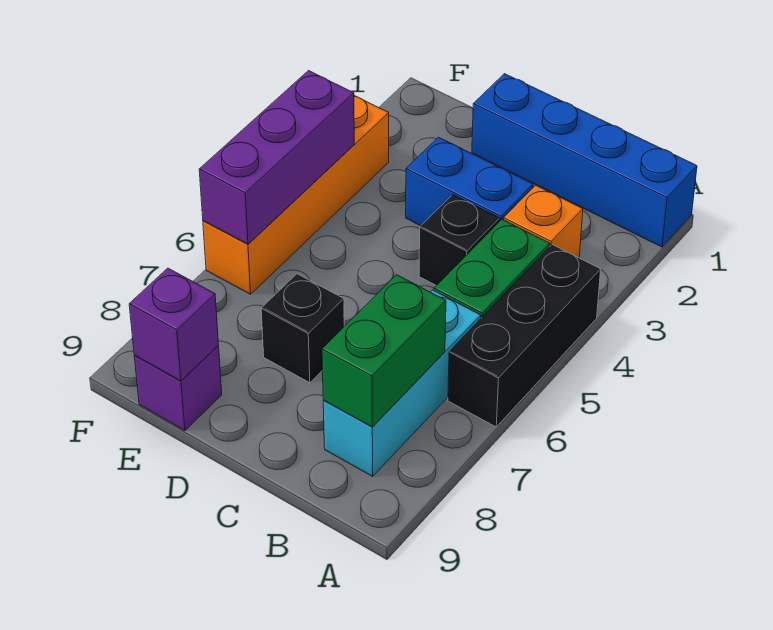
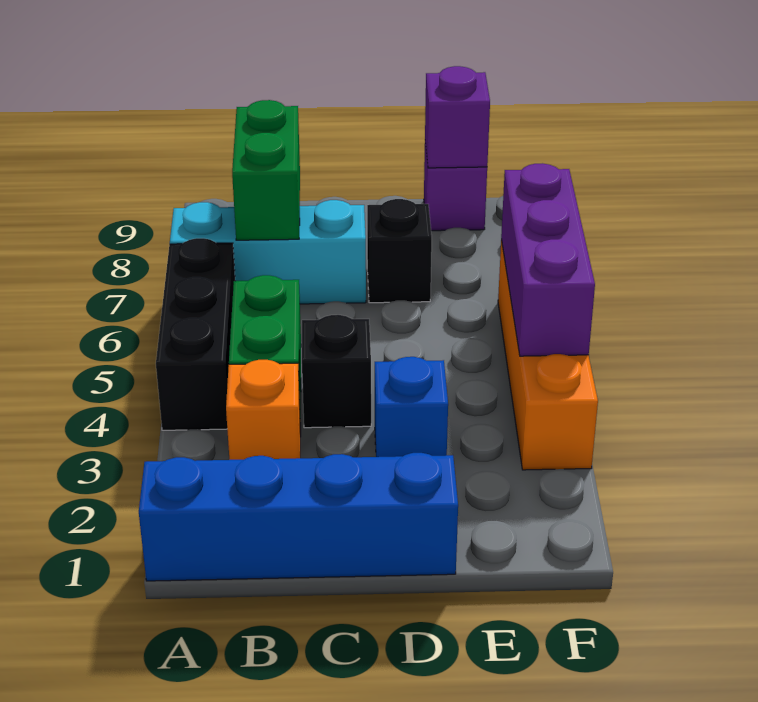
cyan 1x3 brick [323,290,481,476] -> cyan 1x3 brick turned to [170,200,366,304]
blue 1x2 brick [406,137,533,226] -> blue 1x1 brick [375,357,448,457]

